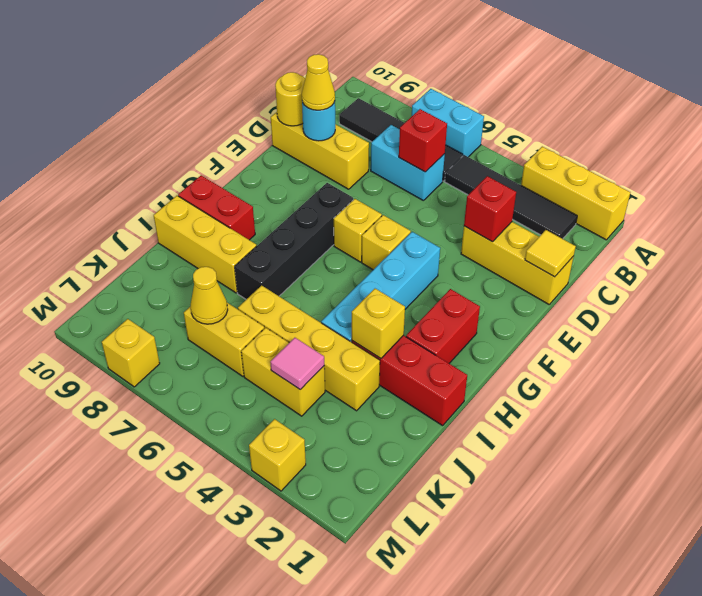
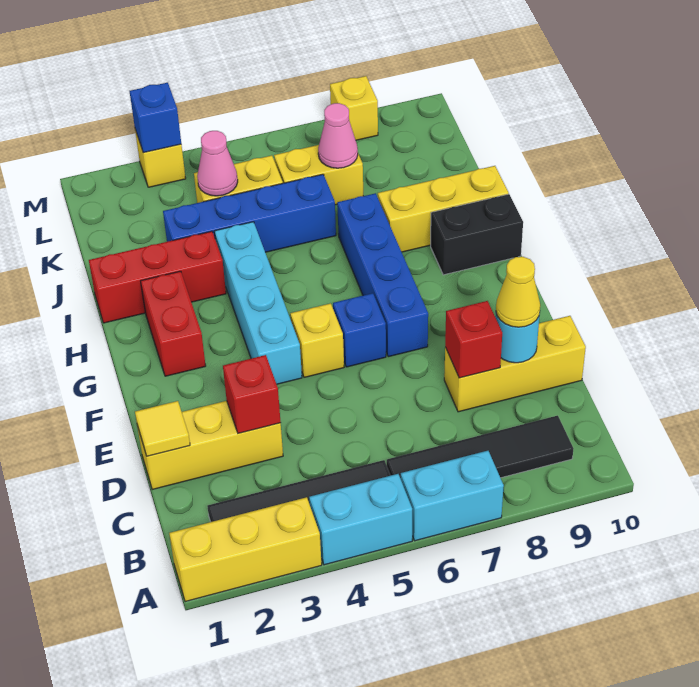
cyan 1x2 brick [371,125,445,201] -> cyan 1x2 brick moved to [309,474,412,565]
red 1x1 brick [399,109,447,172] -> red 1x1 brick moved to [445,301,502,378]
yellow 1x1 round brick [275,72,305,126] -> none
yellow 1x1 brick [334,199,382,262] -> blue 1x1 brick [333,293,386,367]
black 1x4 brick [235,183,353,299] -> blue 1x4 brick [337,193,428,357]
red 1x2 brick [178,175,255,240] -> black 1x2 brick [431,194,523,275]
yellow 1x1 brick [352,289,405,358] -> none
yellow 1x4 brick [238,285,380,411] -> blue 1x4 brick [163,174,336,252]
pink 1x1 tile [270,338,324,390] -> pink 1x1 cone [197,131,238,196]
yellow 1x1 cone [191,267,228,324] -> pink 1x1 cone [318,103,358,168]
none -> blue 1x1 brick [130,83,181,153]

